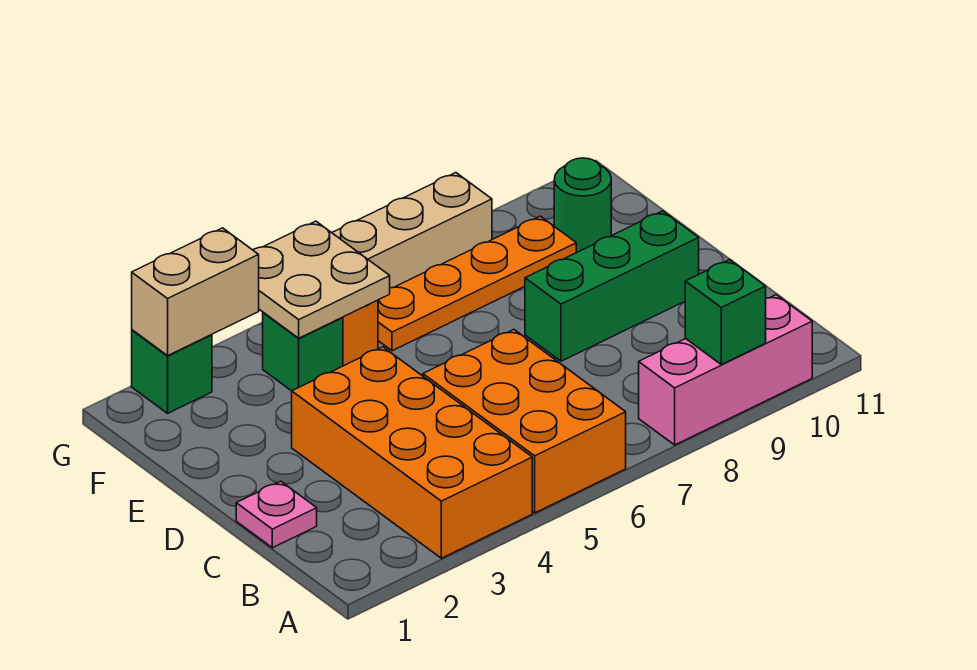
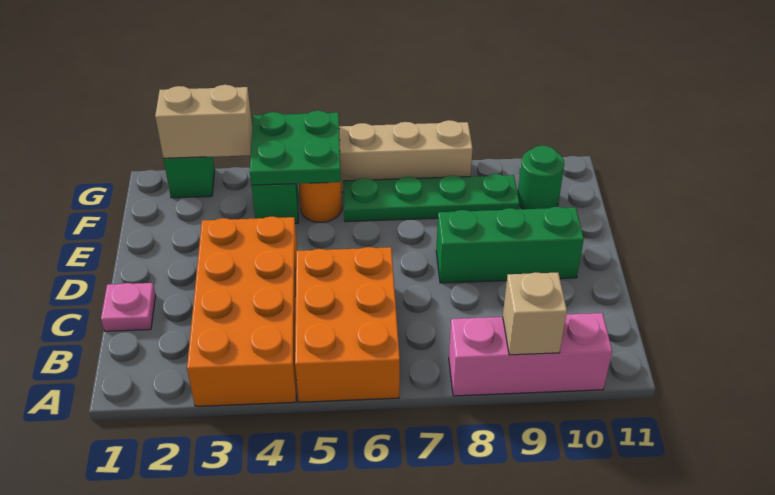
green 1x1 brick [685,260,766,365] -> tan 1x1 brick [503,272,567,355]
tan 2x2 plate [253,221,390,338] -> green 2x2 plate [250,111,341,185]
orange 1x4 plate [378,216,576,351] -> green 1x4 plate [343,174,519,222]

